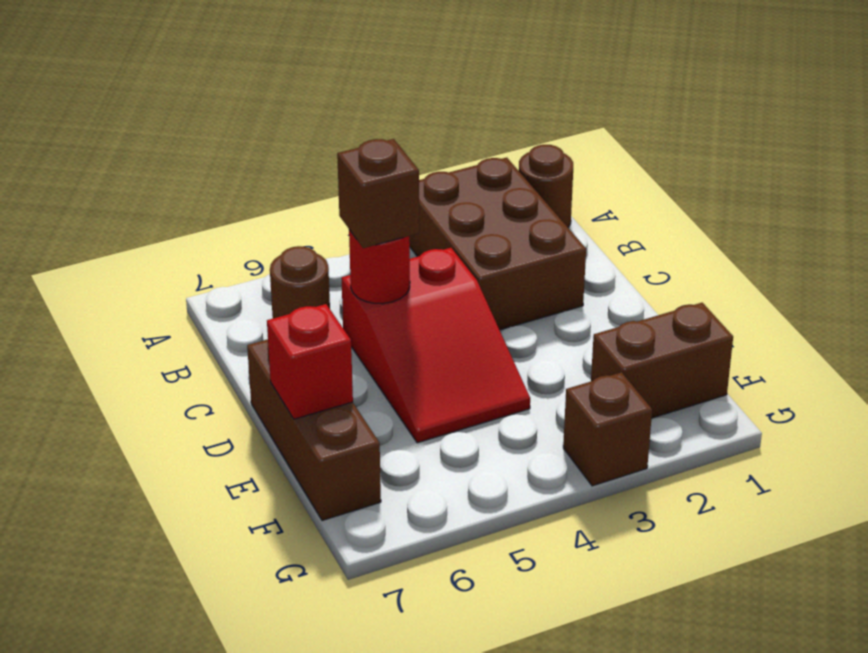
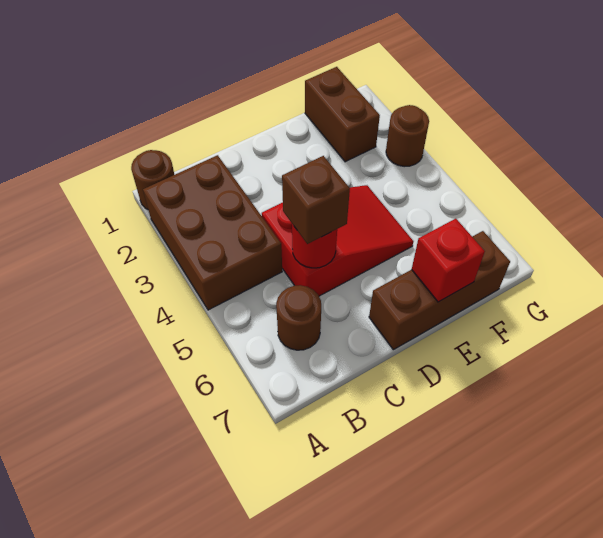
brown 2x3 brick [409,158,586,330] -> brown 2x3 brick turned to [143,155,282,310]
brown 1x1 brick [563,372,652,486] -> brown 1x1 round brick [386,105,429,167]

